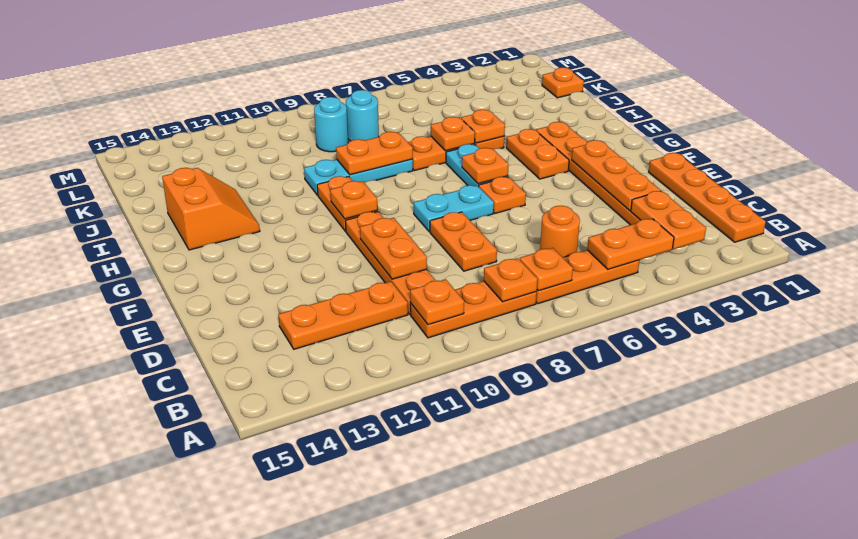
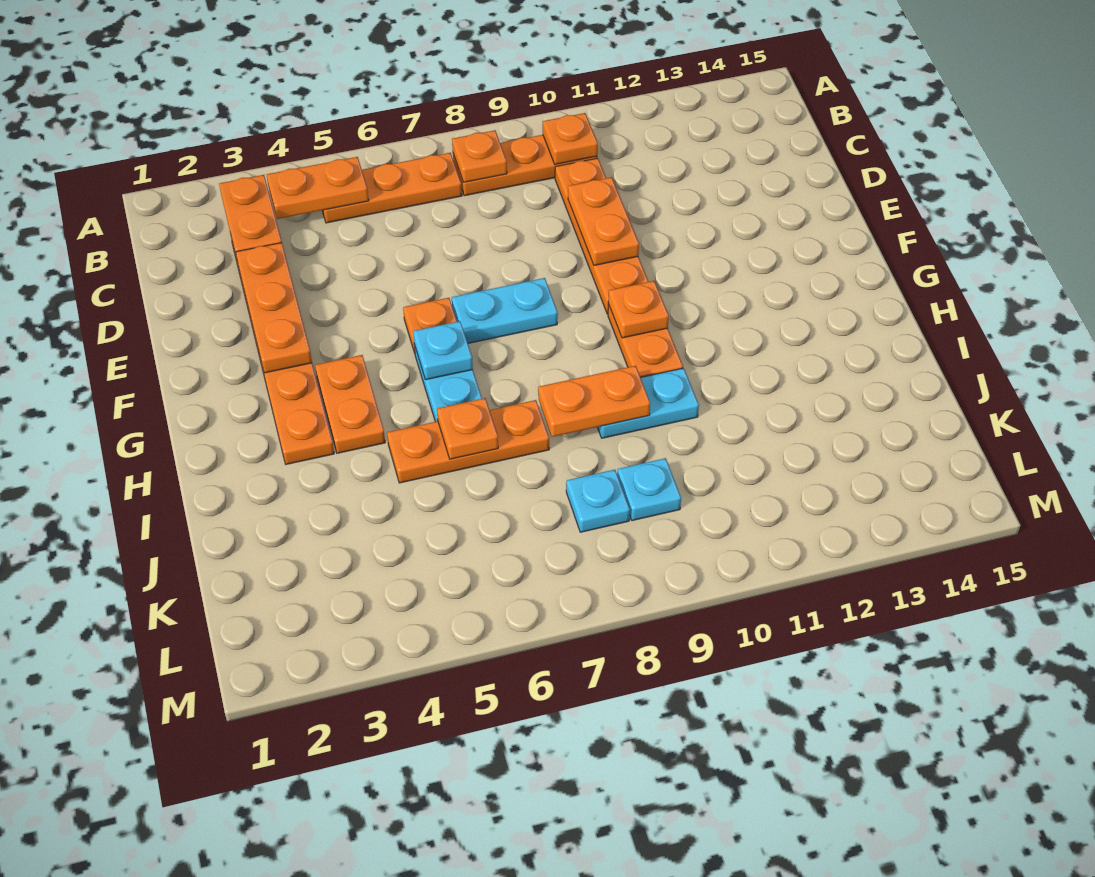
orange 1x4 plate [649,153,766,242] -> none
orange 1x1 plate [520,248,573,291] -> none
orange 1x1 round brick [540,205,580,257] -> none
orange 1x3 plate [278,281,408,349] -> none
orange 1x2 plate [430,212,497,271] -> none
orange 1x1 plate [462,148,509,184] -> cyan 1x1 plate [413,321,473,380]
orange 2x2 slope [162,168,260,250] -> none
orange 1x1 plate [461,110,505,143] -> none
cyan 1x3 plate [304,159,413,195] -> cyan 1x2 plate [598,368,699,438]
orange 1x1 plate [542,67,584,98] -> none
cyan 1x1 round brick [346,90,379,141] -> cyan 1x1 plate [566,470,630,532]
cyan 1x1 round brick [314,97,348,152] -> cyan 1x1 plate [617,458,681,521]

